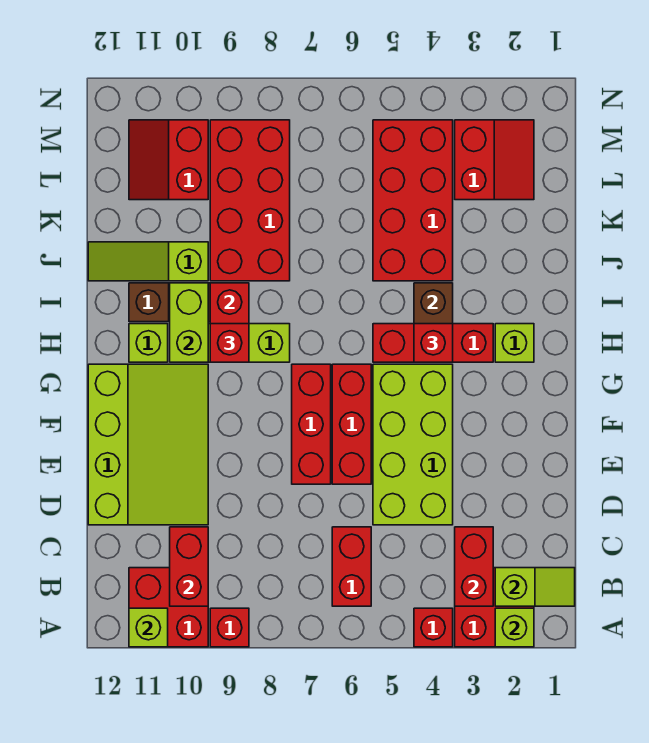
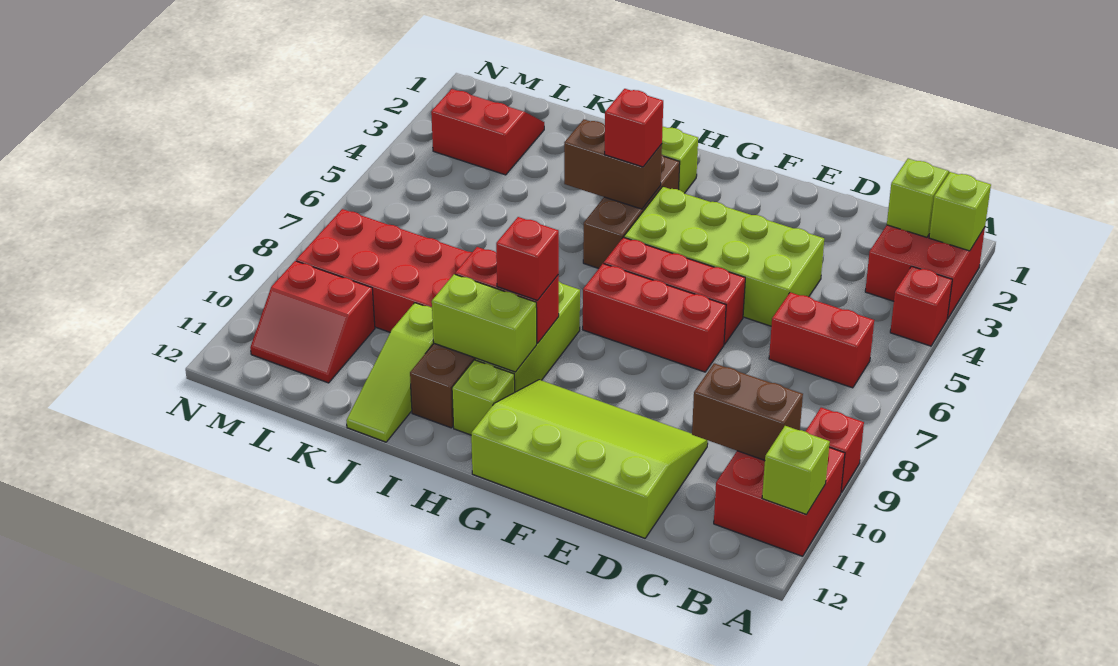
red 1x2 brick [455,527,493,606] -> none
red 1x2 brick [170,527,208,606] -> brown 1x2 brick [692,363,803,460]
red 1x3 brick [373,324,493,362] -> brown 1x3 brick [583,155,680,268]
red 2x4 brick [373,120,453,281] -> none

